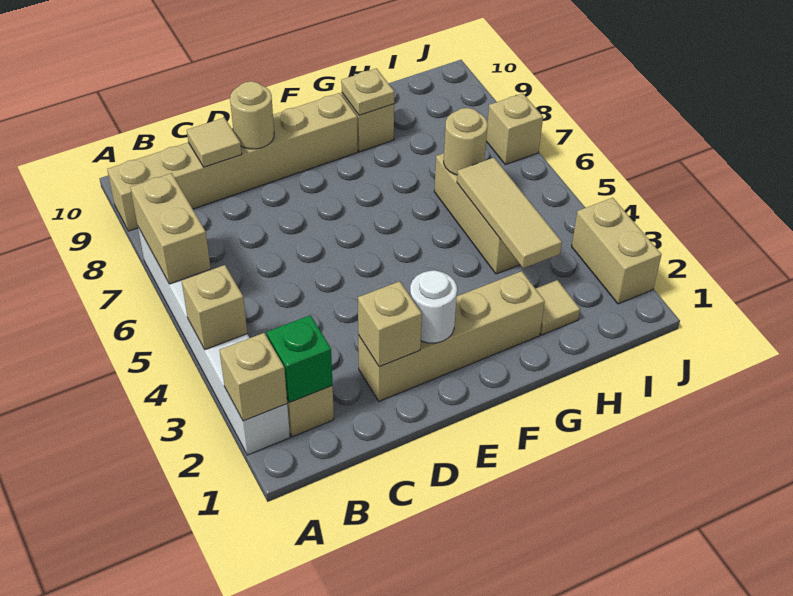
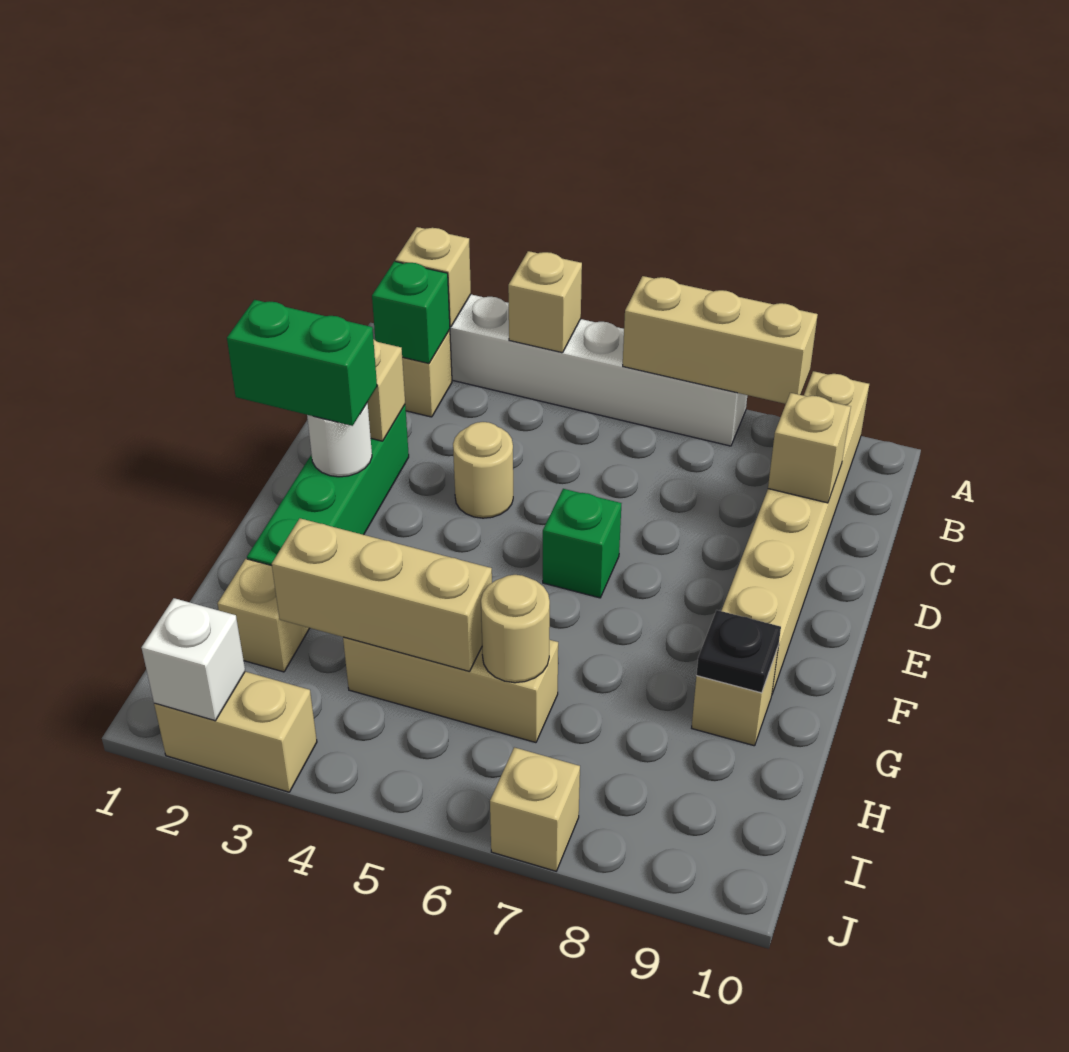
tan 1x2 brick [130,173,211,284] -> tan 1x3 brick [623,276,818,404]
tan 1x1 tile [187,118,242,167] -> tan 1x1 brick [768,393,851,503]
tan 1x4 brick [358,271,545,401] -> green 1x4 brick [247,405,409,565]
tan 1x1 round brick [230,81,274,149] -> tan 1x1 round brick moved to [453,422,513,518]
none -> green 1x2 brick [227,300,377,426]
none -> green 1x1 brick [543,489,621,598]
tan 1x1 plate [341,68,394,115] -> black 1x1 plate [696,610,781,693]
tan 1x1 tile [535,280,580,335] -> tan 1x1 brick [218,559,310,672]
tan 1x3 tile [457,158,562,268] -> tan 1x3 brick [272,518,492,672]
none -> white 1x1 brick [141,598,245,721]

